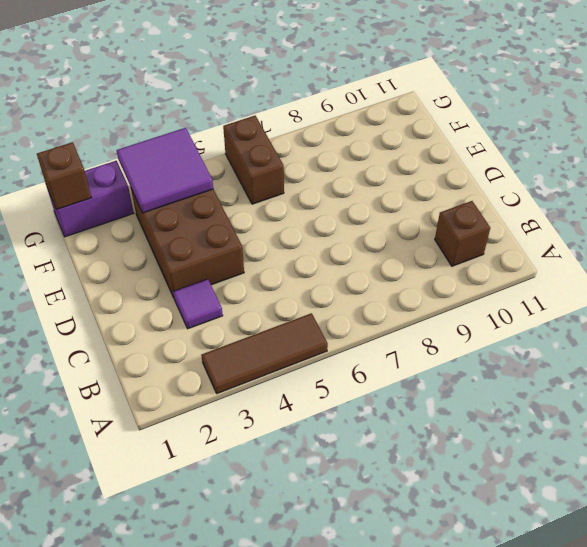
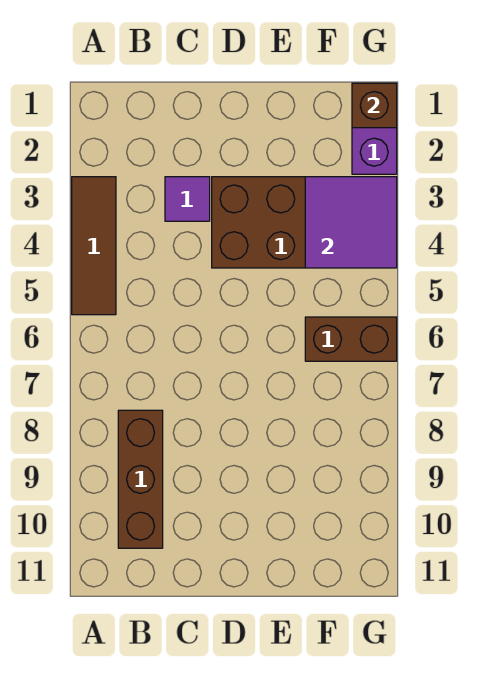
brown 1x1 brick [435,201,490,266] -> brown 1x3 brick [118,410,163,548]

